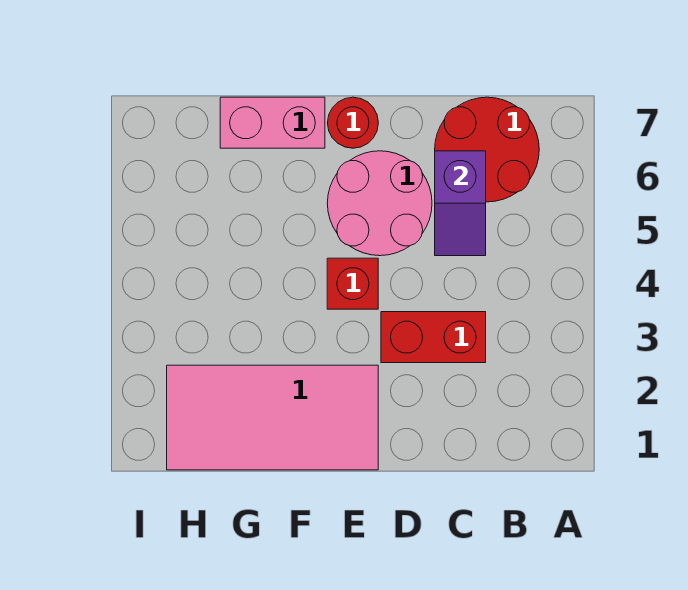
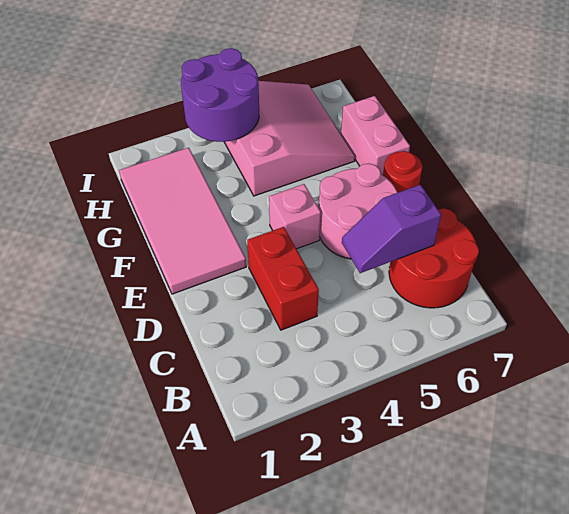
red 1x1 brick [327,258,378,309] -> pink 1x1 brick [269,184,321,249]
none -> pink 3x3 slope [224,81,355,196]
none -> purple 2x2 round brick [181,48,259,142]

